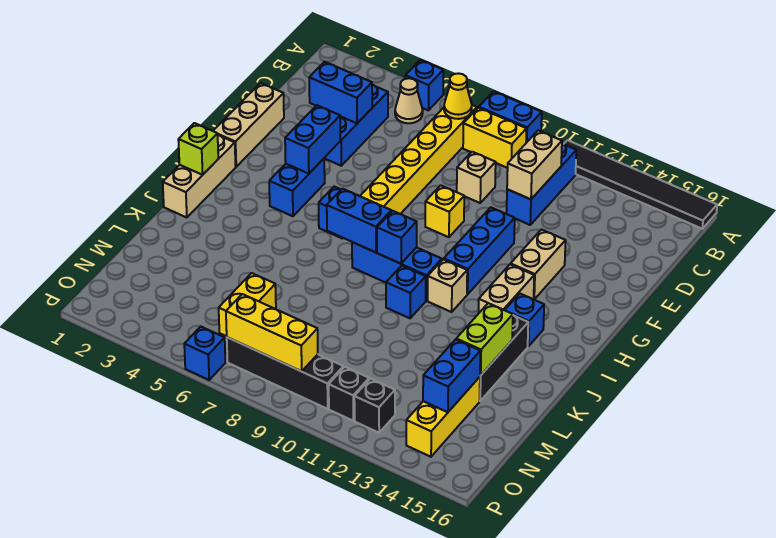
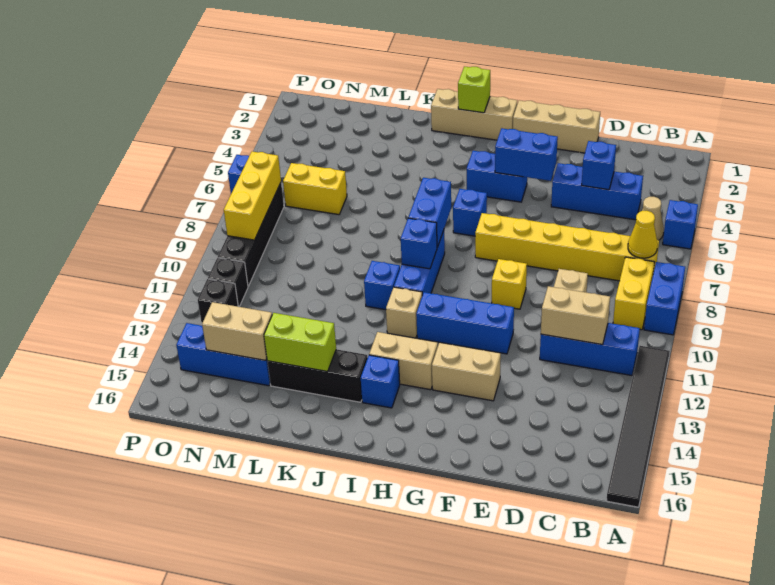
blue 1x2 brick [309,62,372,123] -> blue 1x1 brick [581,141,616,190]
yellow 1x3 brick [406,377,480,457] -> blue 1x3 brick [176,323,270,386]
blue 1x2 brick [423,339,480,412] -> tan 1x2 brick [202,302,272,360]

